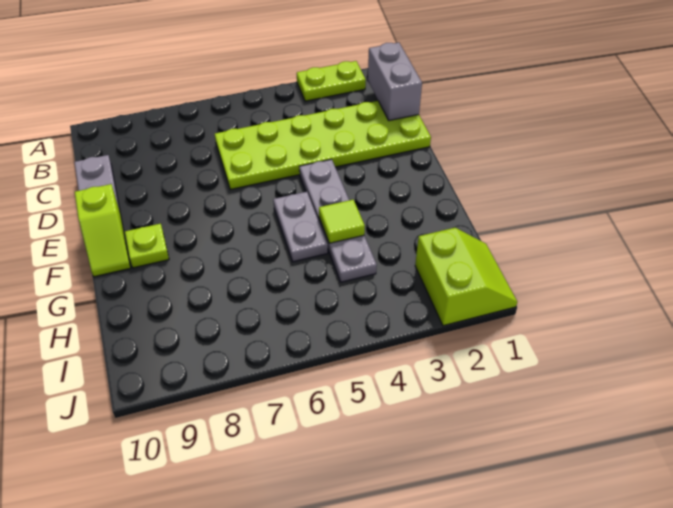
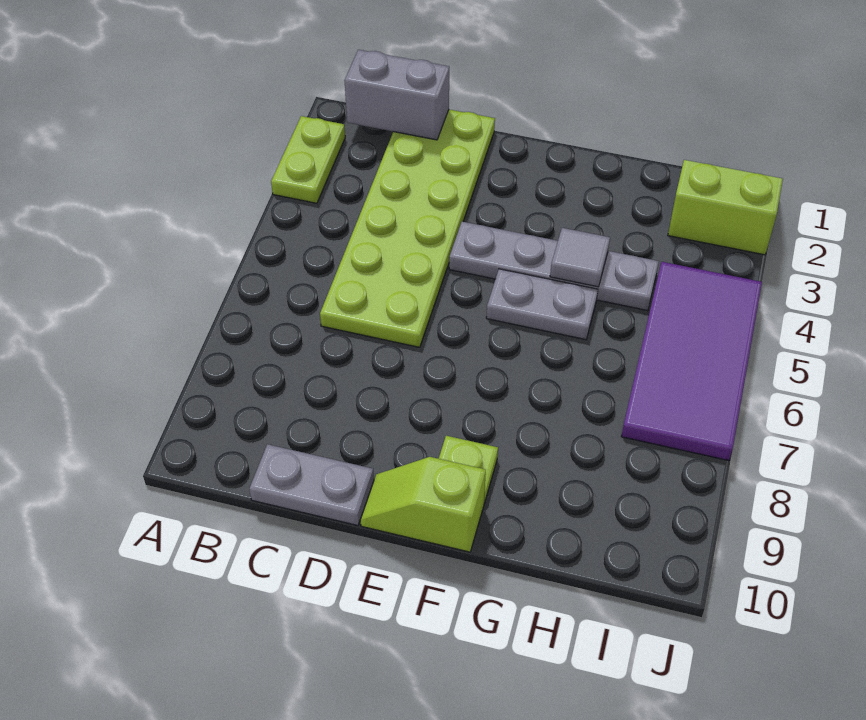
lime 1x2 slope [75,184,131,277] -> lime 1x2 slope turned to [360,457,486,552]
lime 1x1 tile [319,200,365,243] -> grey 1x1 tile [550,228,610,287]
none -> purple 2x4 tile [621,262,762,460]

